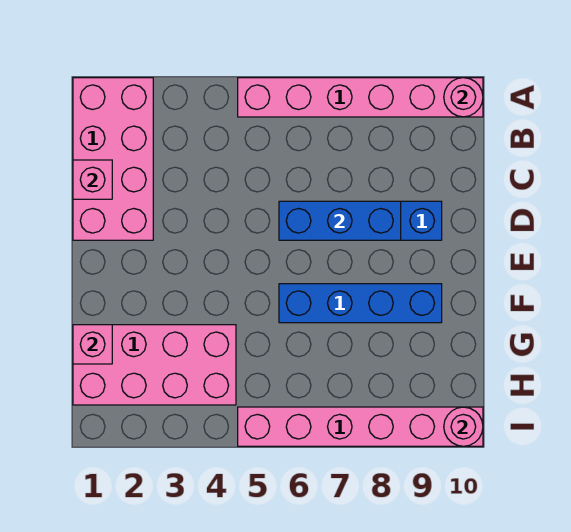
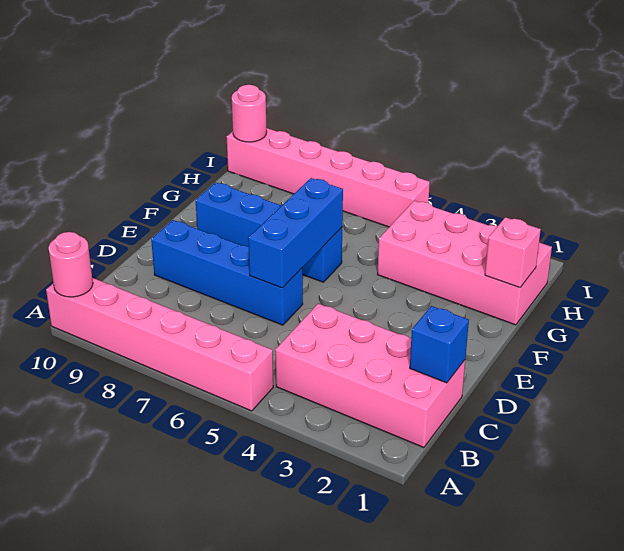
pink 2x4 brick [73,78,153,240] -> pink 2x4 brick turned to [275,304,465,448]
pink 1x1 brick [73,160,112,199] -> blue 1x1 brick [410,306,469,383]
blue 1x3 brick [279,201,401,240] -> blue 1x3 brick turned to [248,178,343,288]

